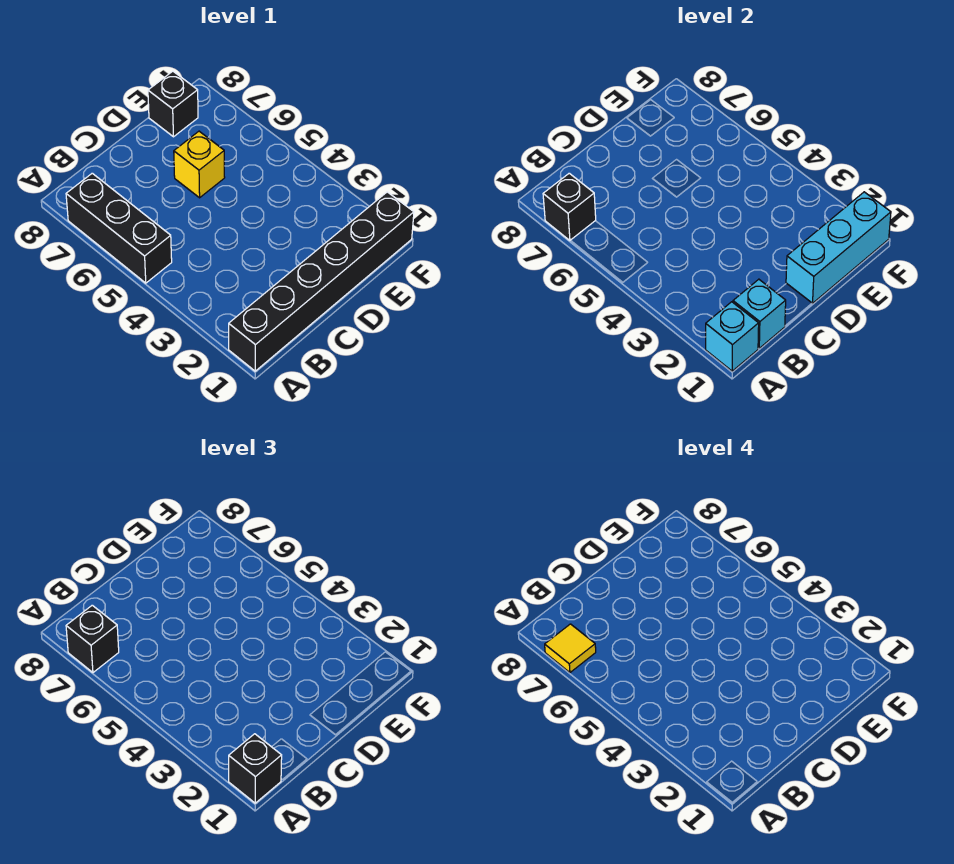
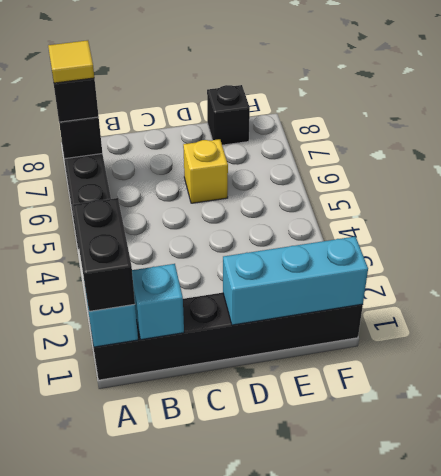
black 1x1 brick [229,734,282,803] -> black 1x2 brick [73,198,135,311]

